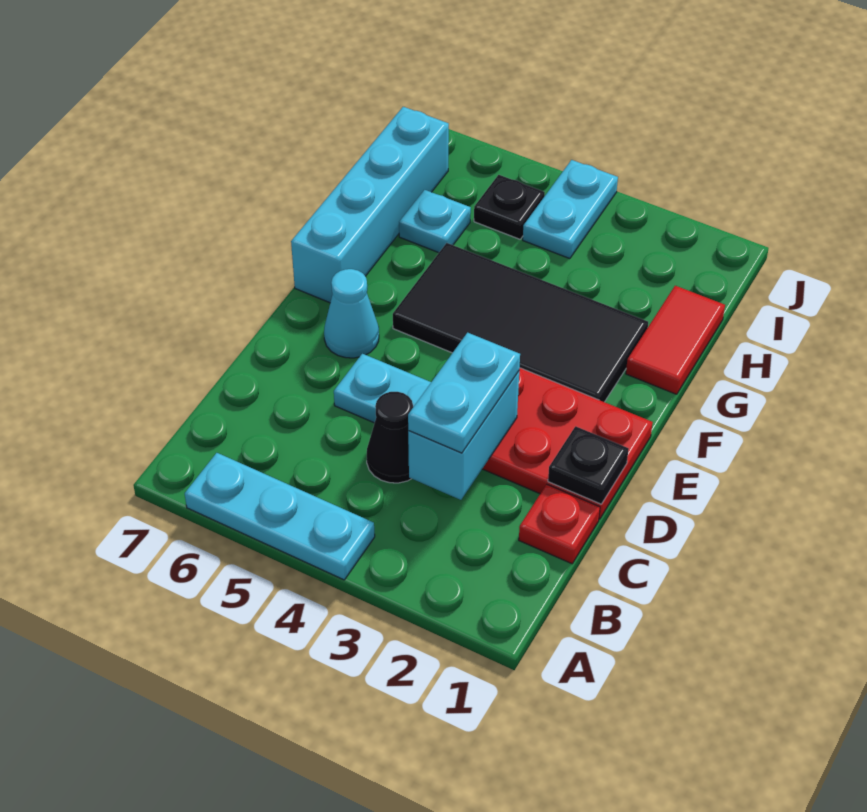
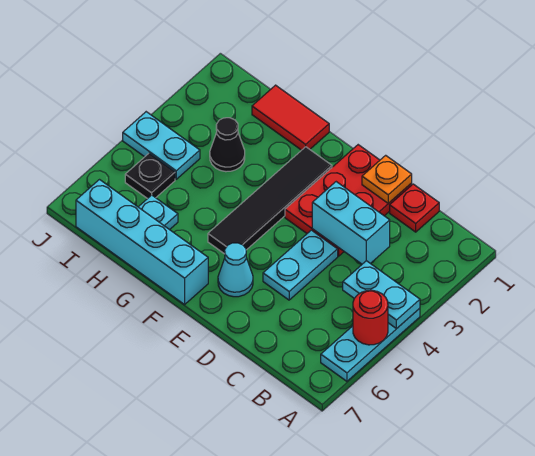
none -> red 1x1 round brick [353,290,388,345]
cyan 1x2 plate [408,333,520,453] -> cyan 1x2 plate moved to [343,261,420,329]
black 1x1 cone [367,392,413,483] -> black 1x1 cone moved to [210,118,245,172]
black 1x1 plate [548,426,629,504] -> orange 1x1 plate [362,155,412,203]
black 2x4 tile [393,243,648,402] -> black 1x4 tile [208,147,332,254]

